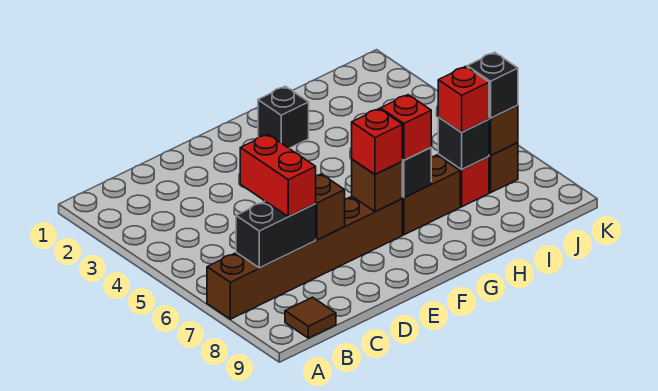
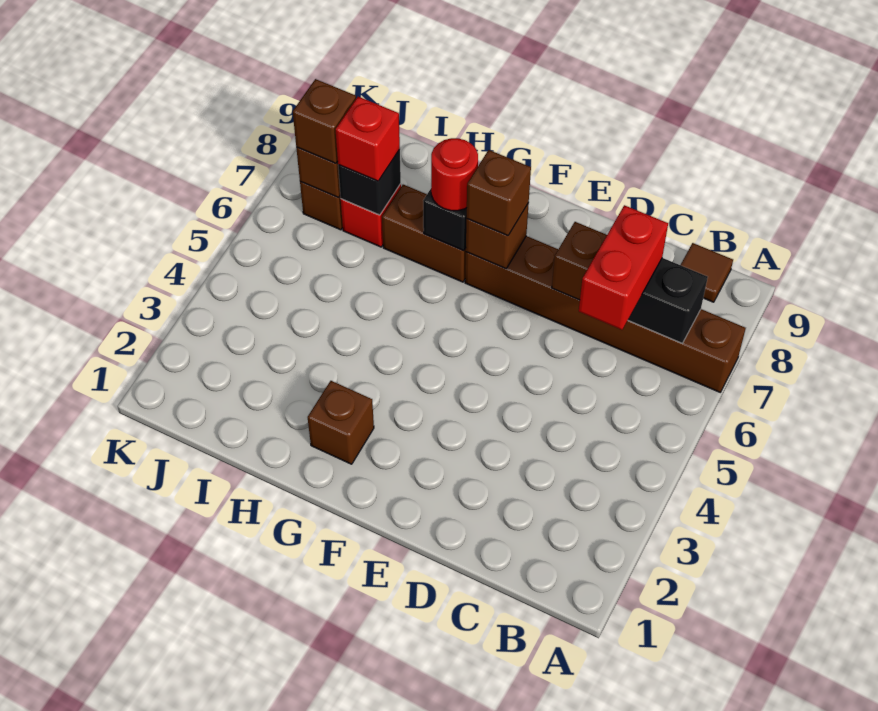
red 1x1 brick [352,109,402,174] -> brown 1x1 brick [467,150,531,236]
black 1x1 brick [258,86,309,148] -> brown 1x1 brick [308,381,374,464]
red 1x1 brick [380,95,431,160] -> red 1x1 round brick [431,138,478,211]
black 1x1 brick [467,52,518,118] -> brown 1x1 brick [293,79,356,163]

